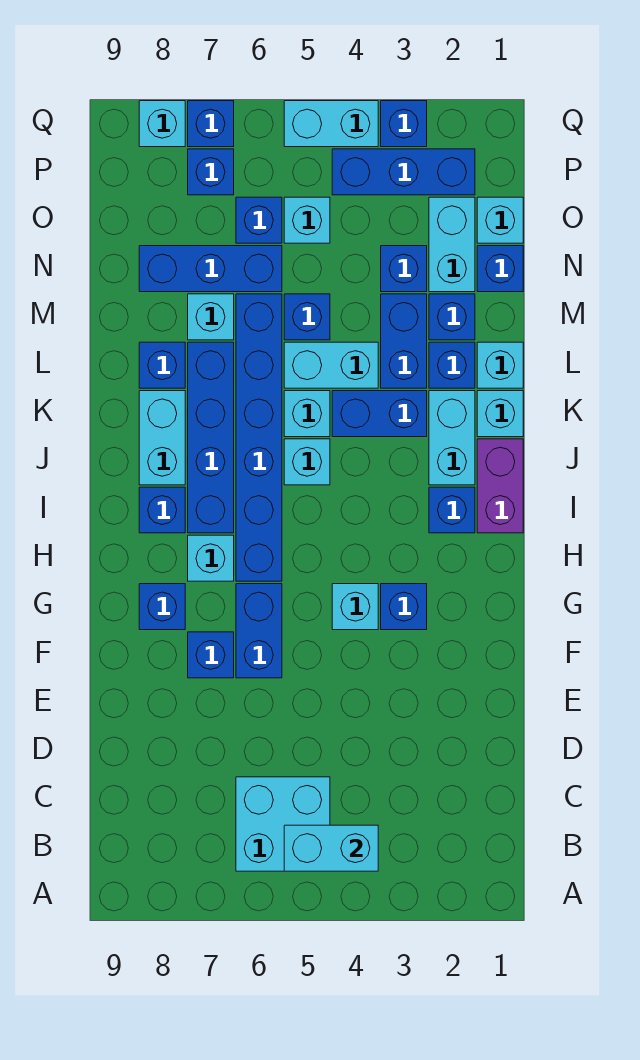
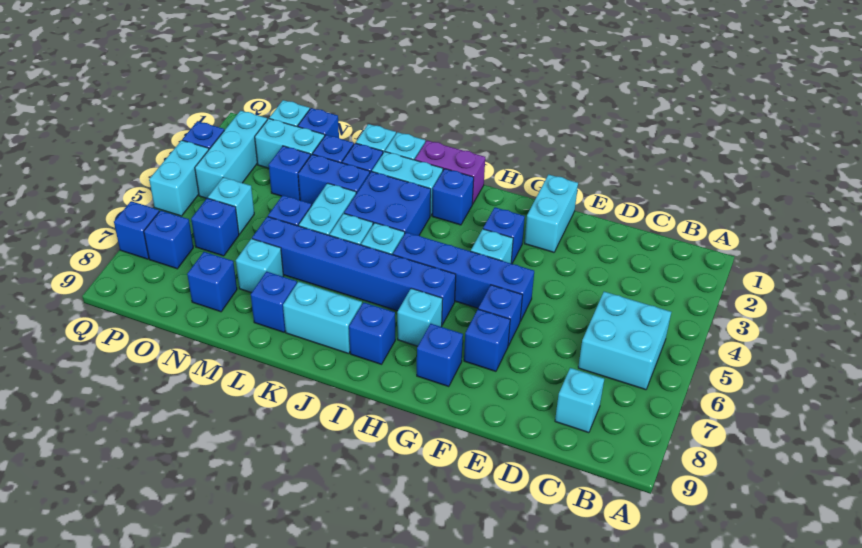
cyan 1x2 brick [284,825,378,871] -> cyan 1x2 brick moved to [524,175,578,252]
blue 1x2 brick [236,584,282,678] -> blue 1x1 brick [478,285,523,346]
blue 1x4 brick [188,342,234,533] -> blue 1x4 brick moved to [393,232,534,321]
blue 1x2 brick [332,391,427,437] -> blue 2x2 brick [344,172,431,235]
blue 1x3 brick [139,246,282,292] -> blue 1x1 brick [187,252,237,312]
blue 1x3 brick [332,149,475,195] -> cyan 1x3 brick [195,111,267,198]
cyan 1x1 brick [139,101,185,147] -> cyan 1x1 brick moved to [555,368,604,433]

